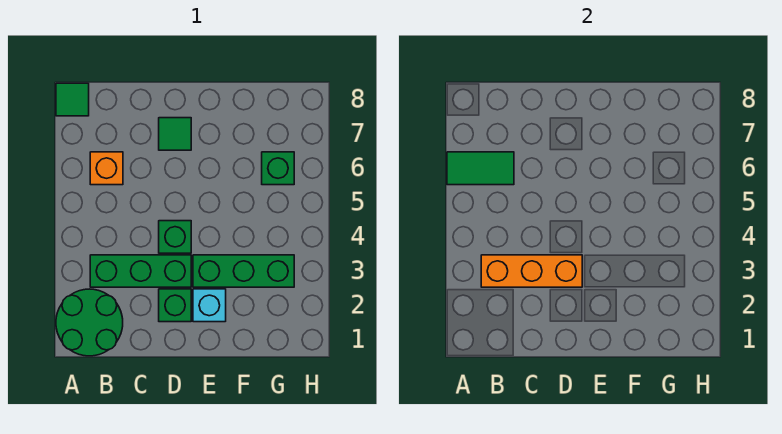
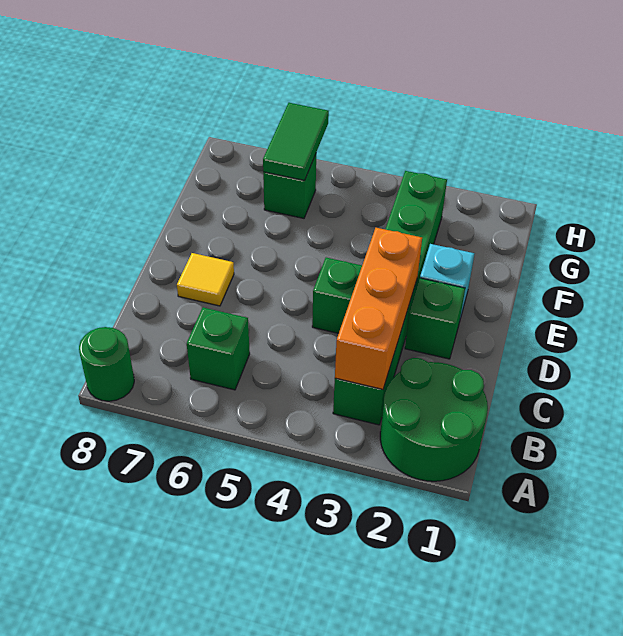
green 1x2 tile [447,152,514,185] -> green 1x2 tile moved to [263,103,329,180]
green 1x1 tile [56,83,89,116] -> green 1x1 round brick [79,327,134,401]
orange 1x1 brick [90,152,123,185] -> green 1x1 brick [187,307,250,390]
green 1x1 tile [159,118,191,150] -> yellow 1x1 tile [177,253,234,306]

